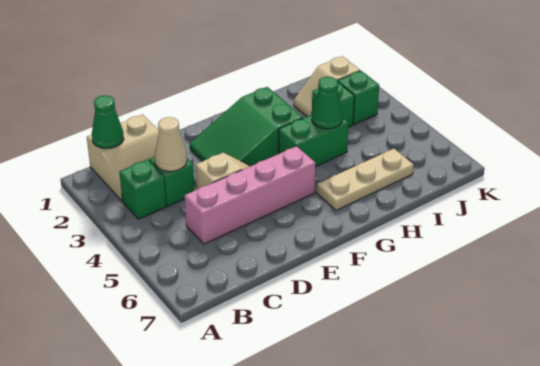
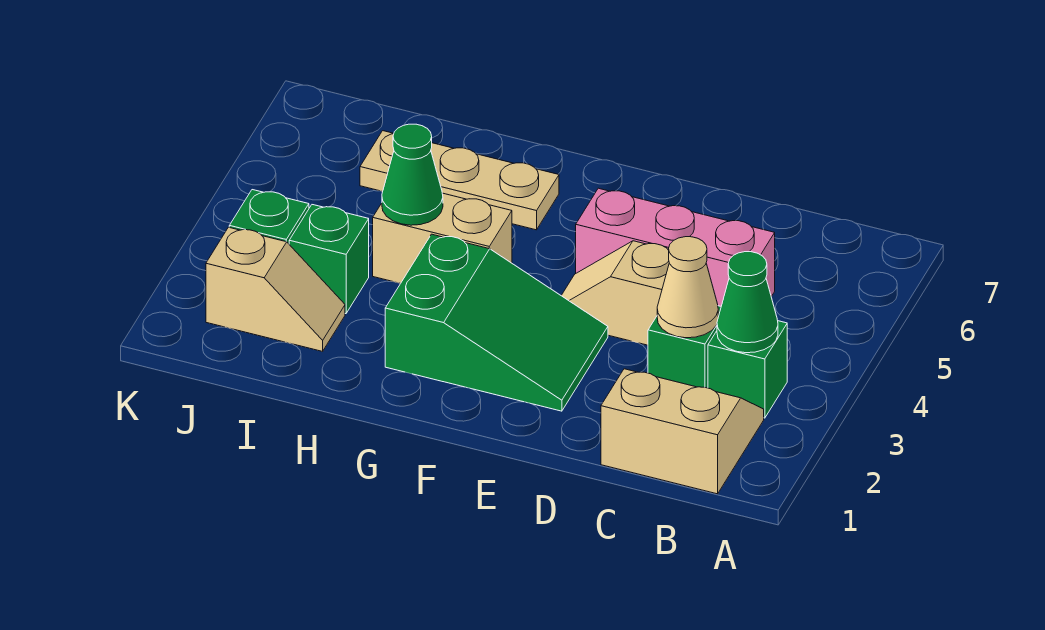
green 1x1 cone [92,95,124,149] -> green 1x1 cone moved to [717,252,778,353]
pink 1x4 brick [185,146,315,244] -> pink 1x3 brick [576,188,775,306]
green 1x2 brick [279,115,349,167] -> tan 1x2 brick [373,193,512,283]

